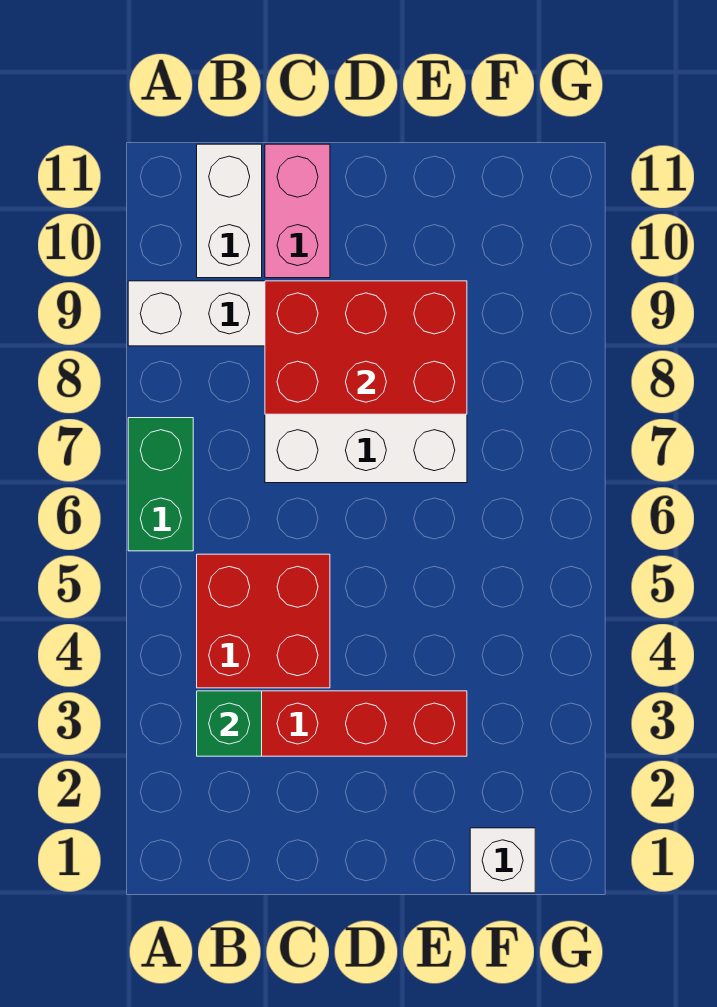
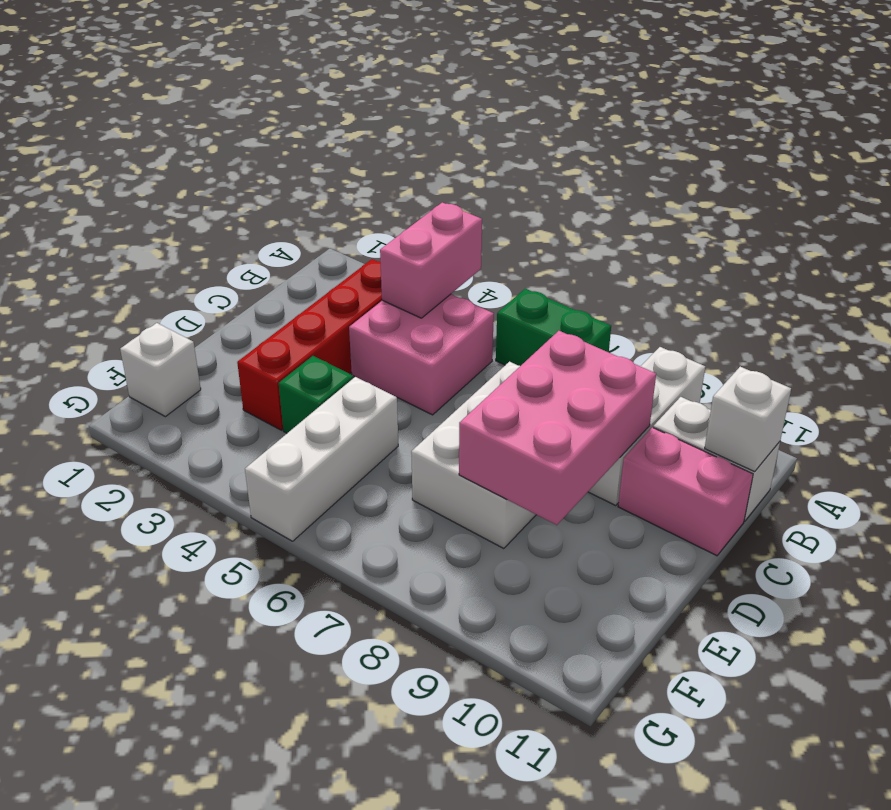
none -> pink 1x2 brick [380,202,482,318]
green 1x1 brick [197,691,262,756] -> green 1x1 brick moved to [279,356,353,433]
red 2x2 brick [197,554,330,688] -> pink 2x2 brick [349,294,494,415]
none -> white 1x1 brick [705,367,791,472]
red 2x3 brick [265,281,467,414] -> pink 2x3 brick [459,331,656,525]
none -> white 1x3 brick [245,377,398,541]

